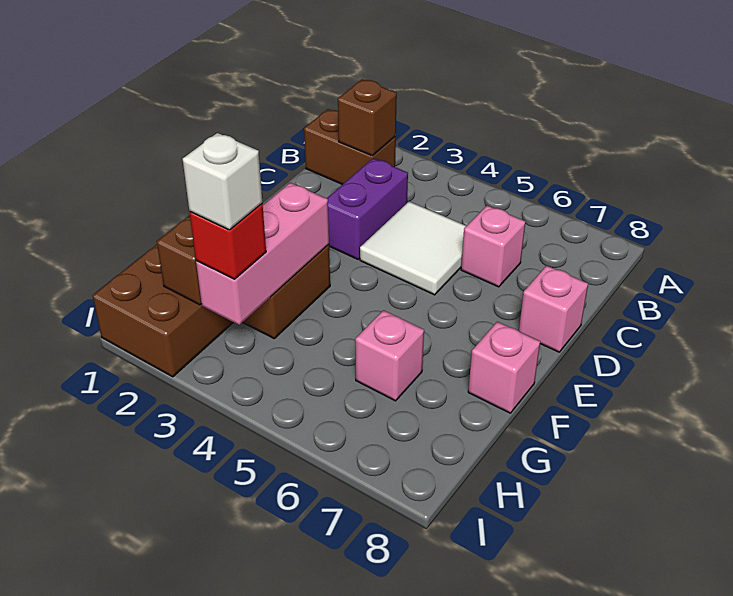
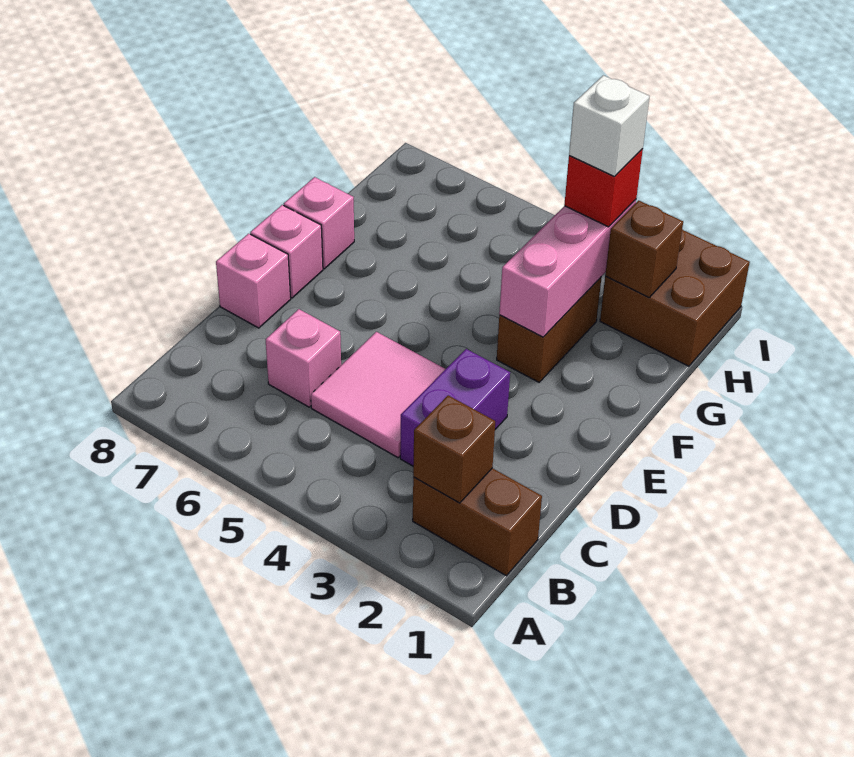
white 2x2 tile [360,201,466,295] -> pink 2x2 tile [311,332,445,458]
pink 1x1 brick [355,310,424,401] -> pink 1x1 brick moved to [250,205,323,298]

